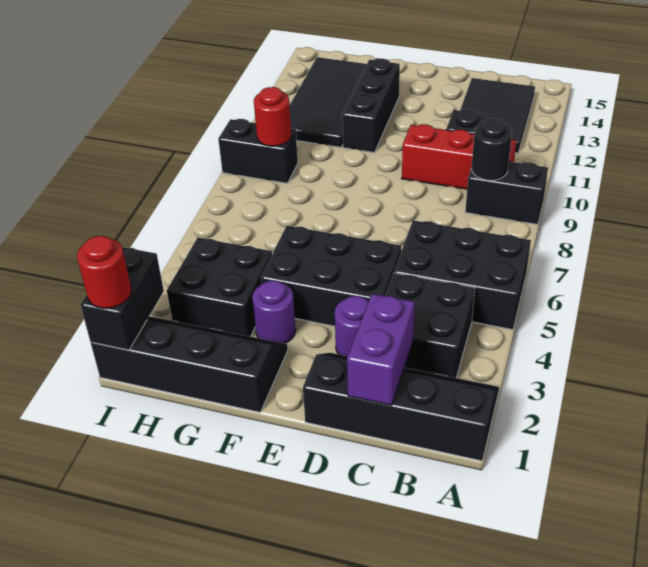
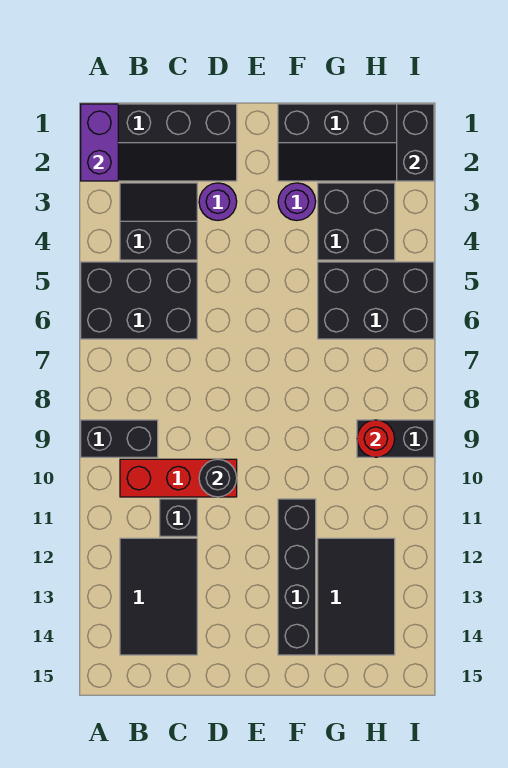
black 2x2 brick [385,273,475,378] -> black 2x2 slope [120,183,197,260]
black 1x1 round brick [471,119,512,180] -> black 1x1 round brick moved to [199,459,237,497]
purple 1x2 brick [347,294,415,405] -> purple 1x2 brick moved to [81,104,118,181]
black 2x3 brick [261,226,401,326] -> black 2x3 brick moved to [318,262,434,339]
black 1x3 brick [342,59,400,153] -> black 1x4 brick [278,499,316,655]
black 2x4 tile [289,57,367,147] -> black 2x3 tile [318,538,395,655]
red 1x1 round brick [77,236,131,309] -> none

